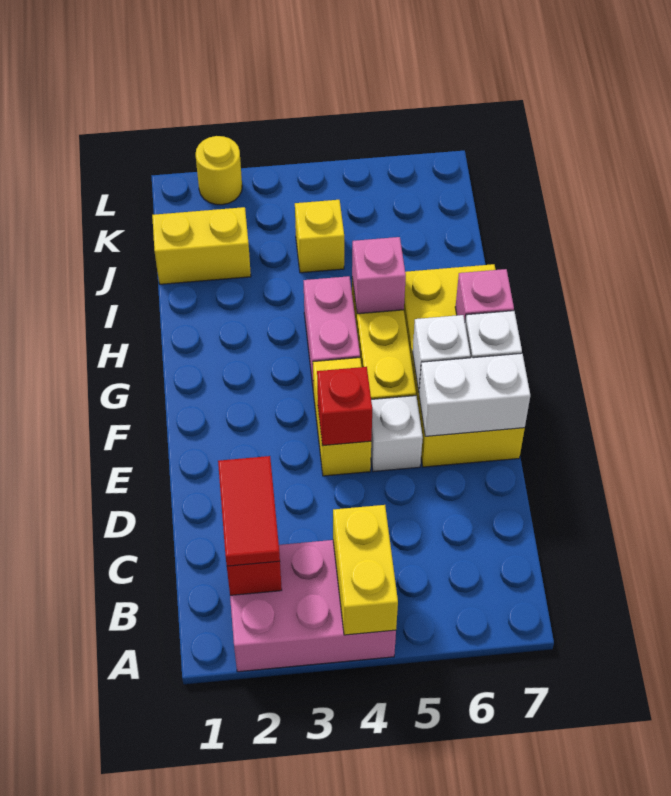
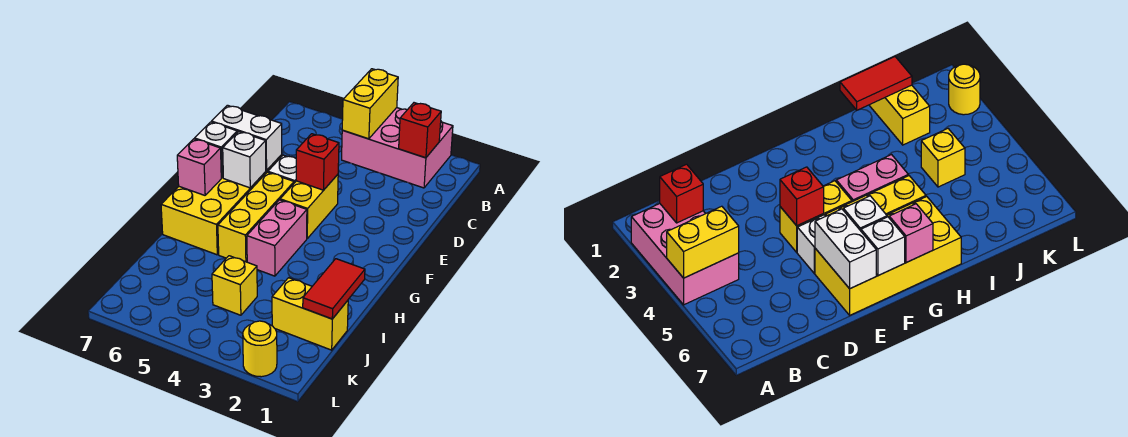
red 1x2 tile [218,456,280,566] -> red 1x2 tile moved to [303,259,365,319]
pink 1x1 brick [352,237,406,314] -> none

